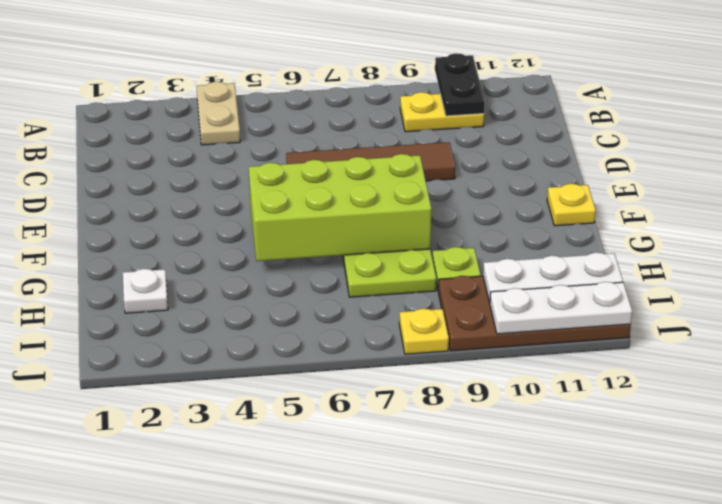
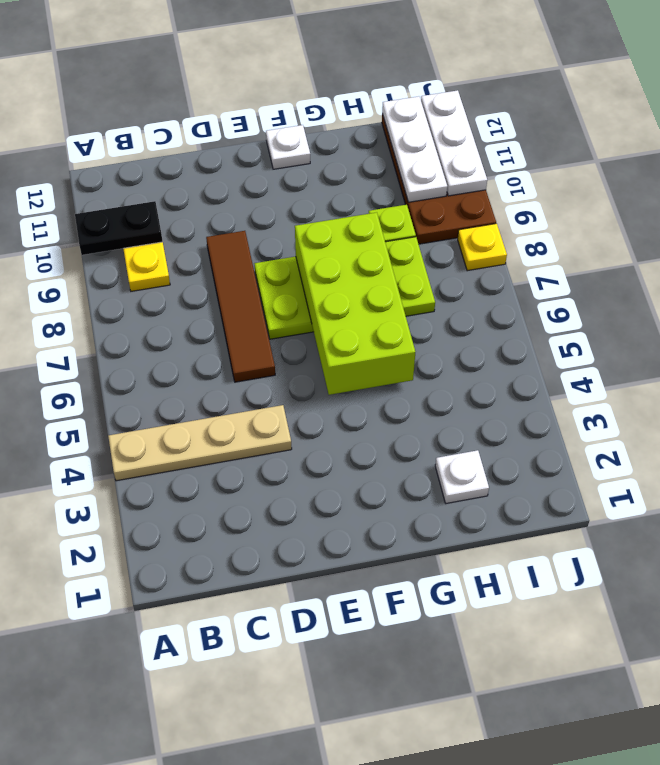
tan 1x2 plate [197,82,240,145] -> tan 1x4 plate [108,405,292,481]
yellow 1x1 plate [547,184,596,226] -> white 1x1 plate [266,125,310,169]

